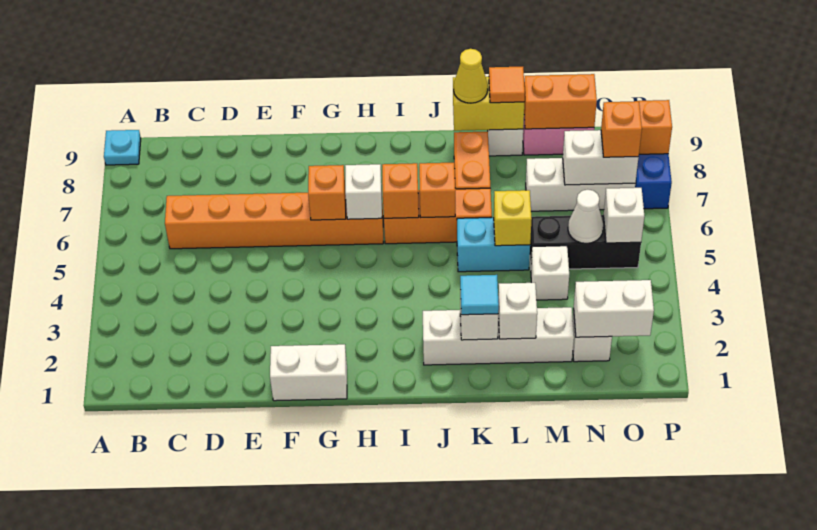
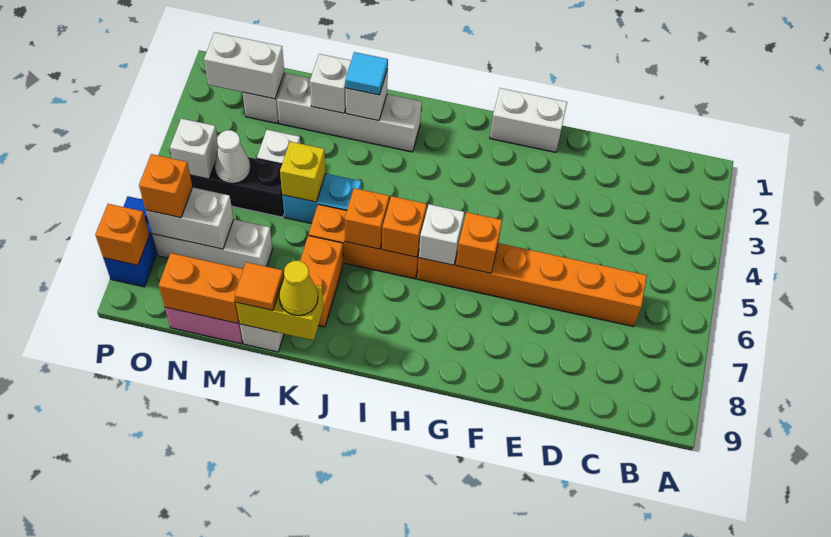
cyan 1x1 plate [104,130,141,165] -> none

